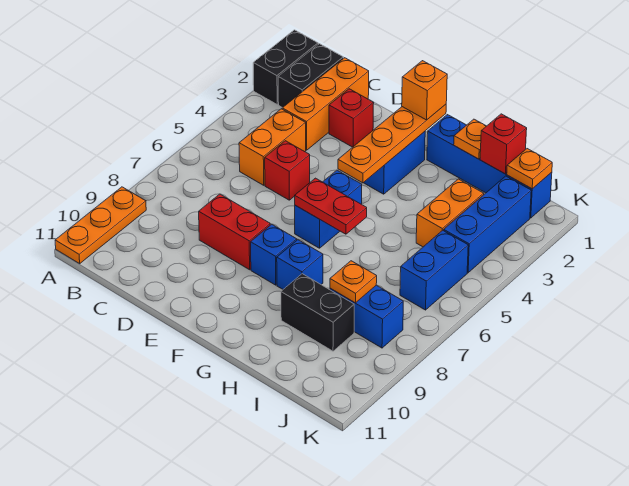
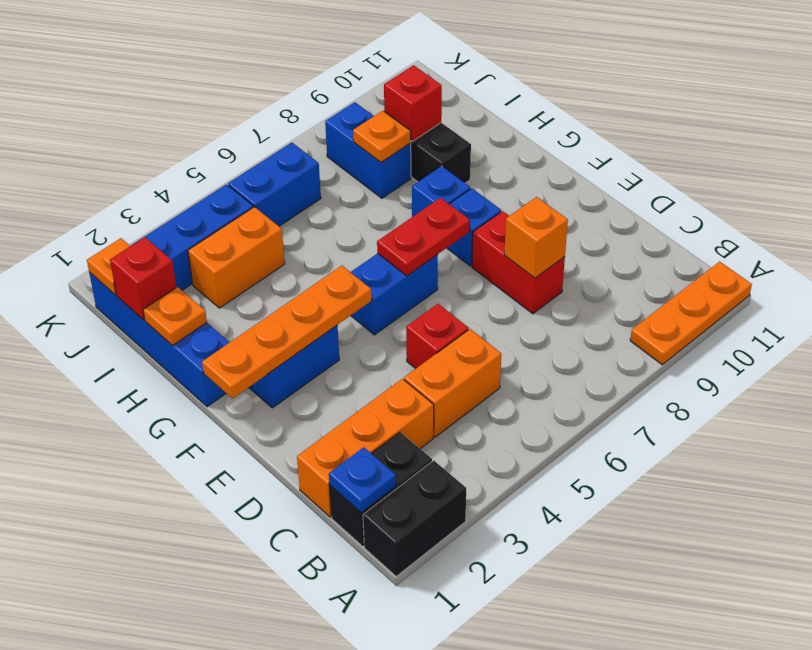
none -> blue 1x1 plate [329,447,396,513]
red 1x1 brick [329,89,374,147] -> red 1x1 brick moved to [384,65,442,141]
orange 1x1 brick [402,61,447,120] -> orange 1x1 brick moved to [504,197,568,278]
red 1x2 plate [295,178,367,234] -> red 1x2 plate turned to [377,198,470,276]

